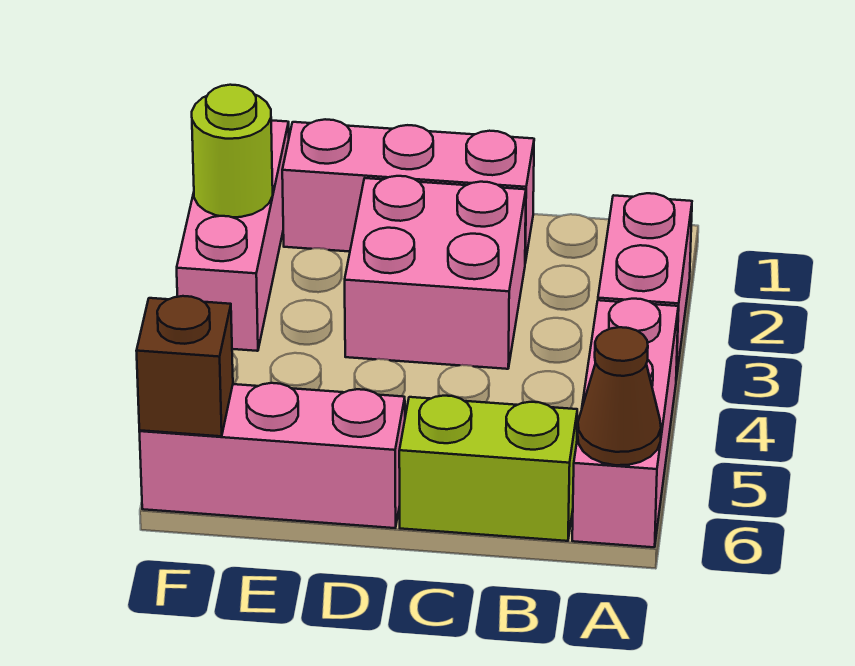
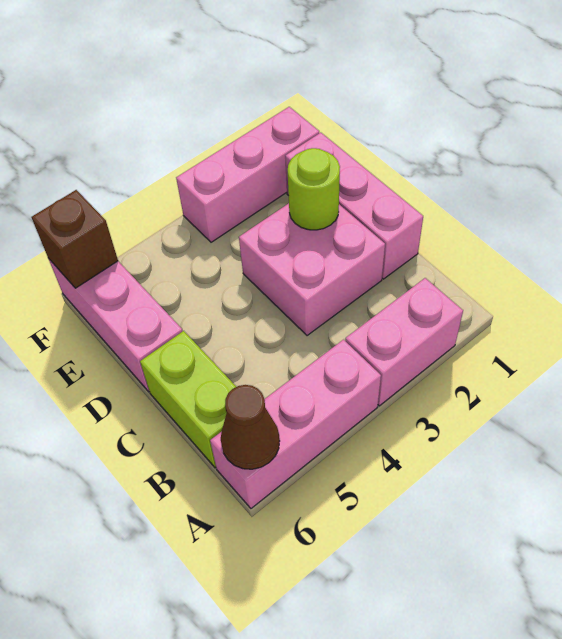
lime 1x1 round brick [192,85,273,217] -> lime 1x1 round brick moved to [288,148,340,230]

